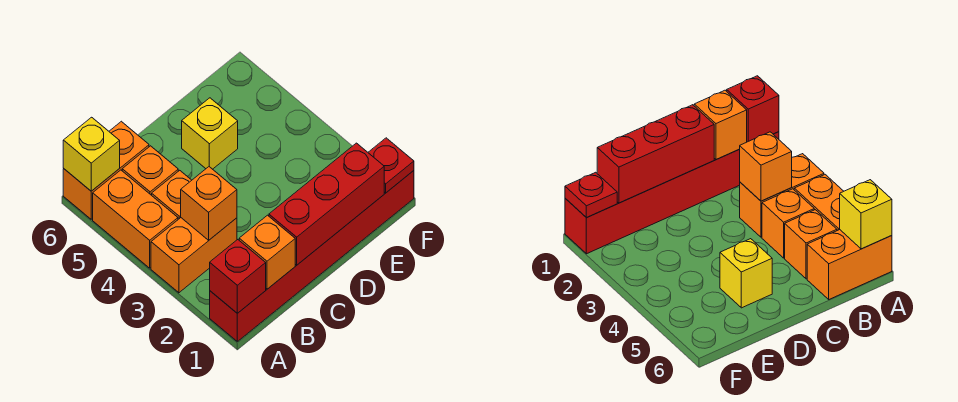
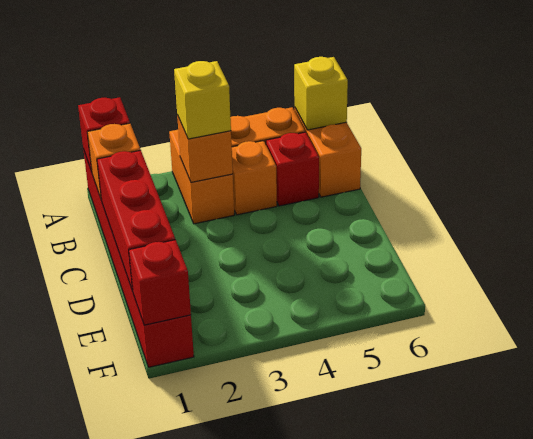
orange 1x1 brick [122,146,178,195] -> red 1x1 brick [266,132,319,206]
yellow 1x1 brick [182,98,238,169] -> yellow 1x1 brick moved to [174,61,231,139]
red 1x1 plate [368,138,414,193] -> red 1x1 brick [129,240,191,325]

